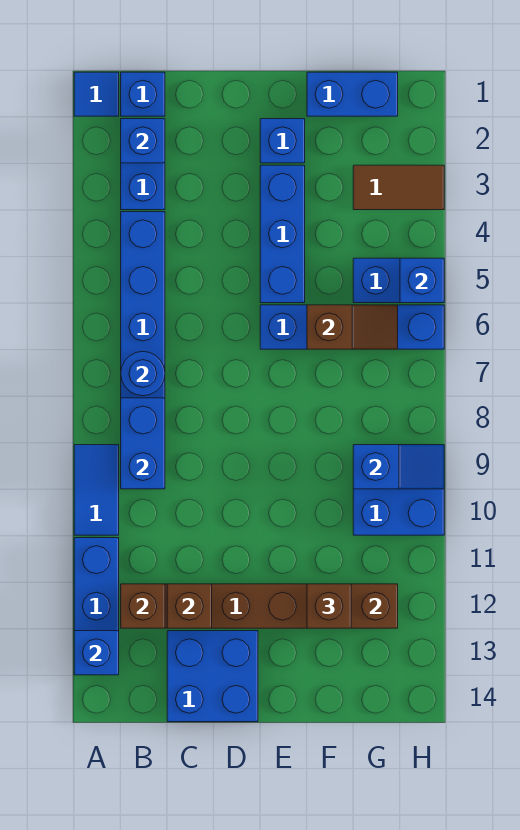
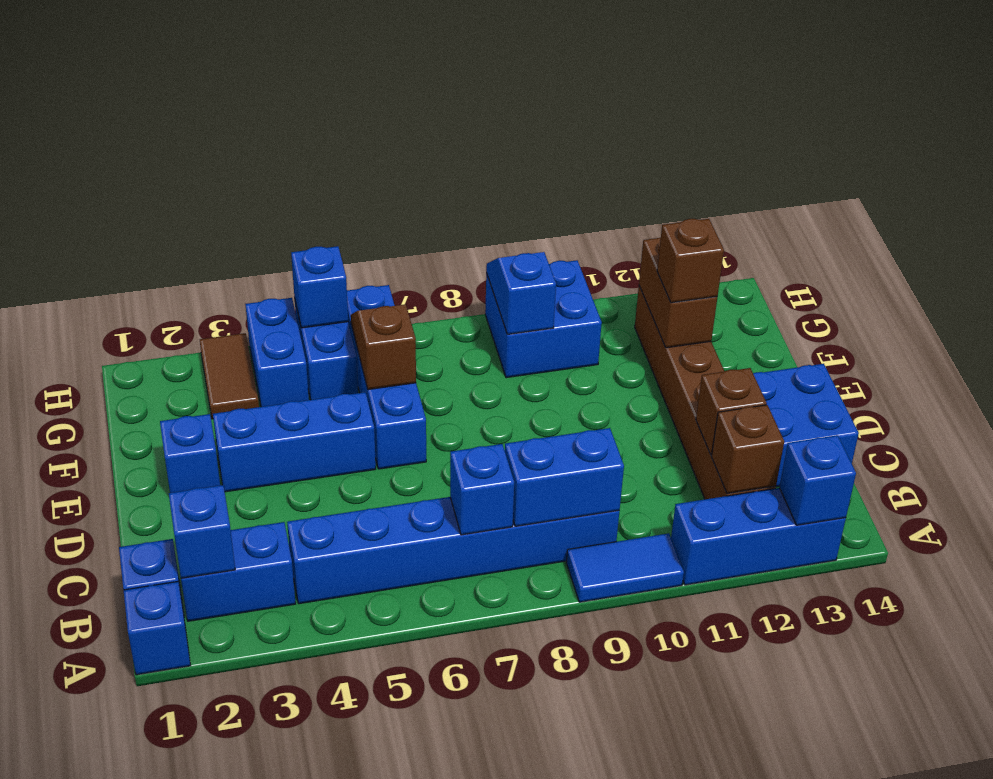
blue 1x1 tile [74,72,119,116] -> blue 1x1 brick [123,581,191,675]
blue 1x1 round brick [121,352,165,396] -> blue 1x1 brick [450,444,514,535]
blue 1x2 brick [307,72,398,116] -> blue 1x2 brick moved to [245,298,309,407]

